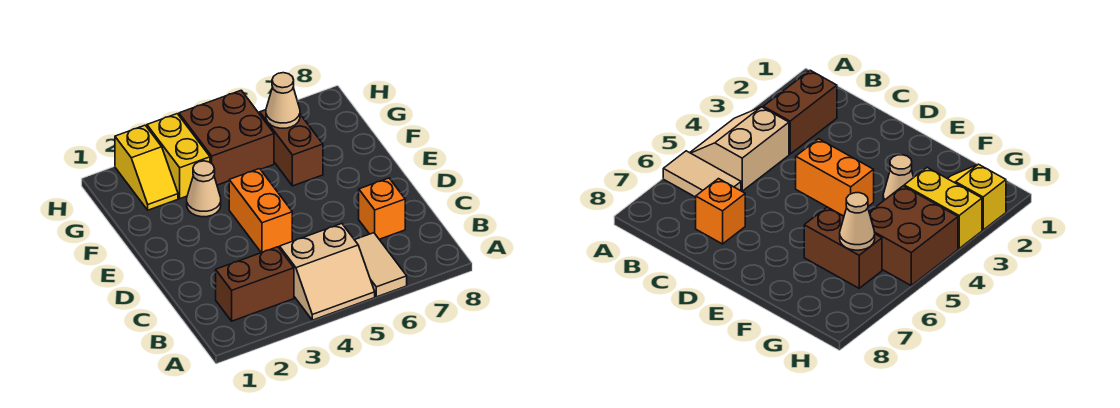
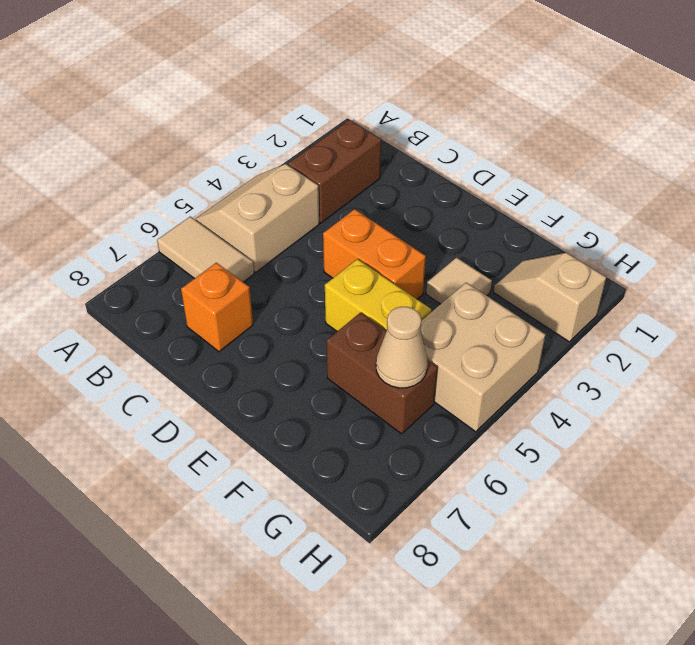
tan 1x1 cone [187,161,221,217] -> tan 1x1 tile [426,258,492,304]
yellow 1x2 slope [115,125,178,210] -> tan 1x2 slope [494,253,606,342]
yellow 1x2 brick [147,114,210,199] -> yellow 1x2 brick moved to [325,259,431,331]
brown 2x2 brick [179,90,274,185] -> tan 2x2 brick [420,282,545,432]

